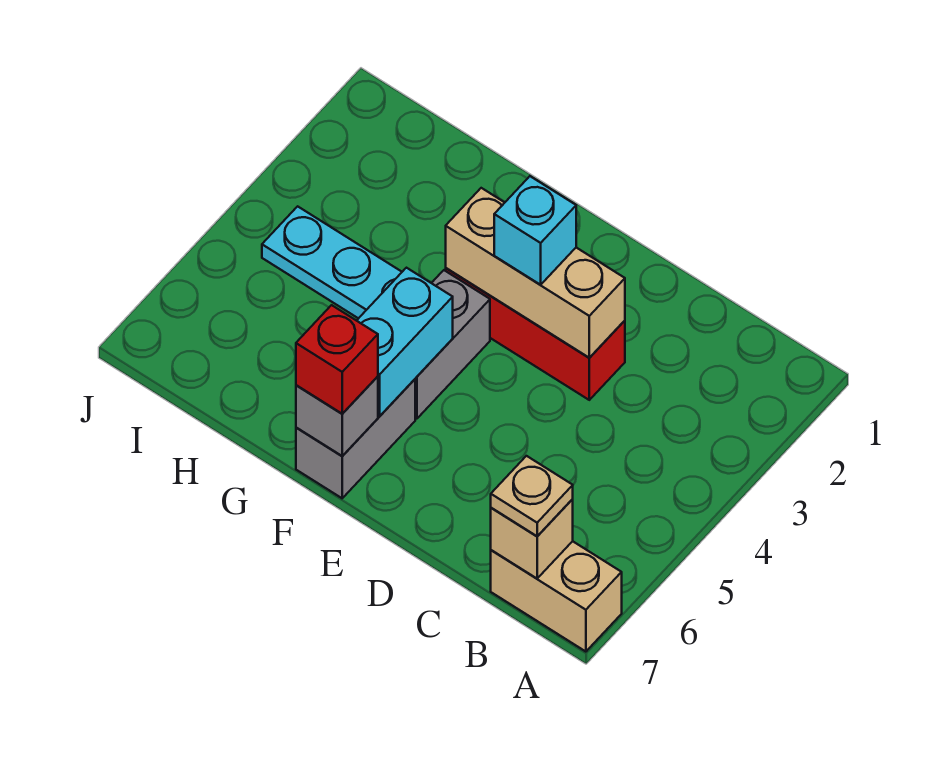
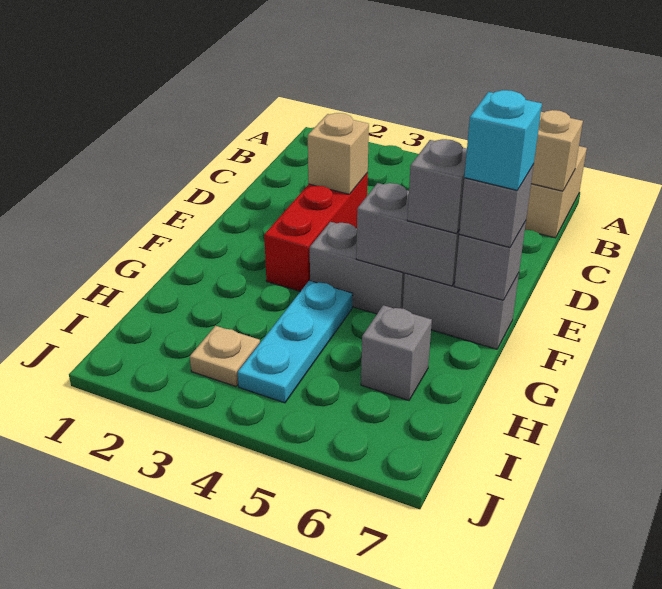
tan 1x1 plate [491,456,573,536] -> tan 1x1 plate moved to [190,326,260,386]
tan 1x3 brick [446,188,625,358] -> tan 1x1 brick [308,113,369,194]
cyan 1x1 brick [494,176,576,285] -> cyan 1x1 brick moved to [464,90,542,190]
cyan 1x2 brick [357,268,453,416] -> grey 1x2 brick [356,183,460,286]
none -> grey 1x1 brick [407,139,467,234]
red 1x1 brick [296,305,378,414] -> grey 1x1 brick [459,164,534,247]
none -> grey 1x1 brick [361,305,432,400]

